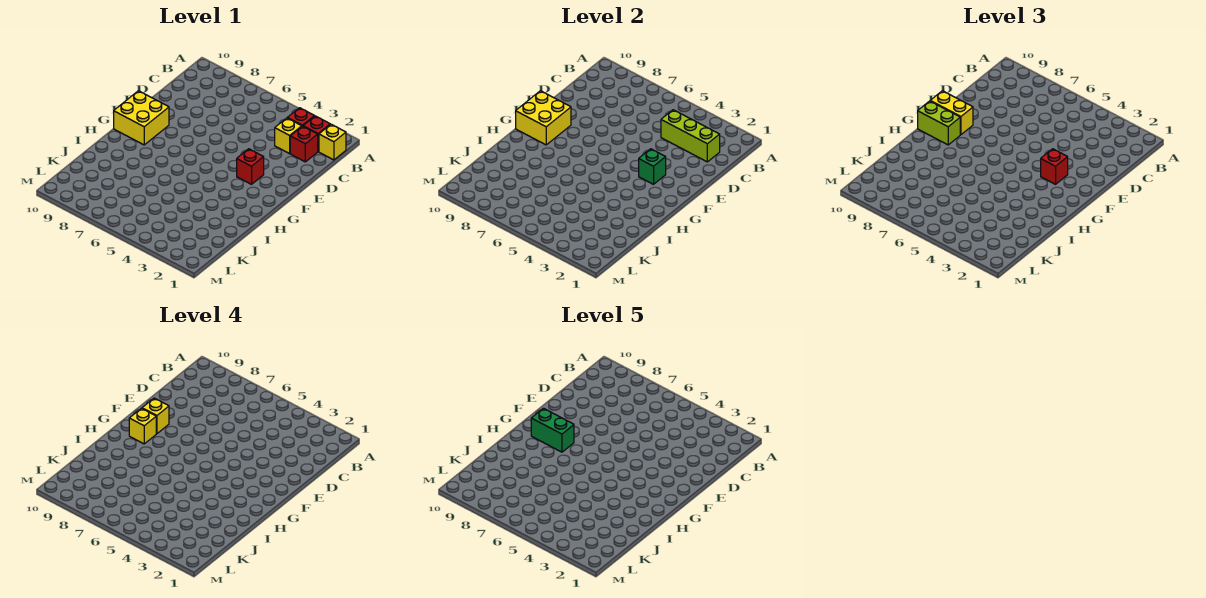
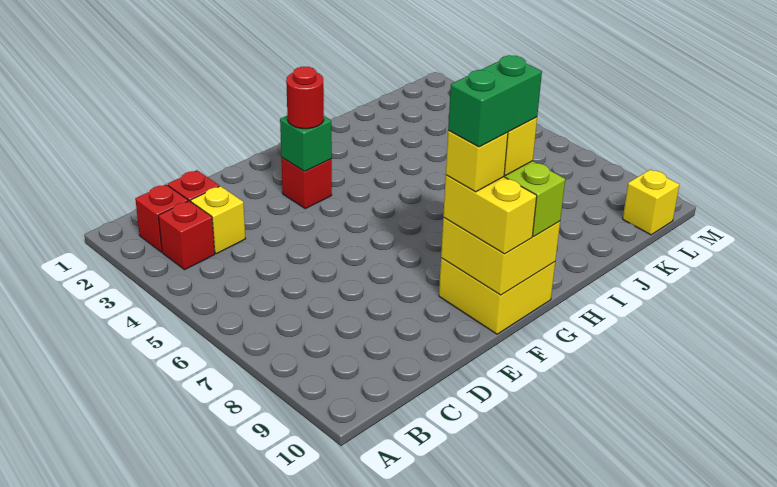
yellow 1x1 brick [319,124,346,160] -> yellow 1x1 brick moved to [623,170,679,235]
lime 1x3 brick [661,110,720,162] -> none
red 1x1 brick [1041,149,1068,184] -> red 1x1 round brick [286,67,324,129]
green 1x2 brick [531,408,574,452] -> green 1x2 brick turned to [448,55,542,147]

